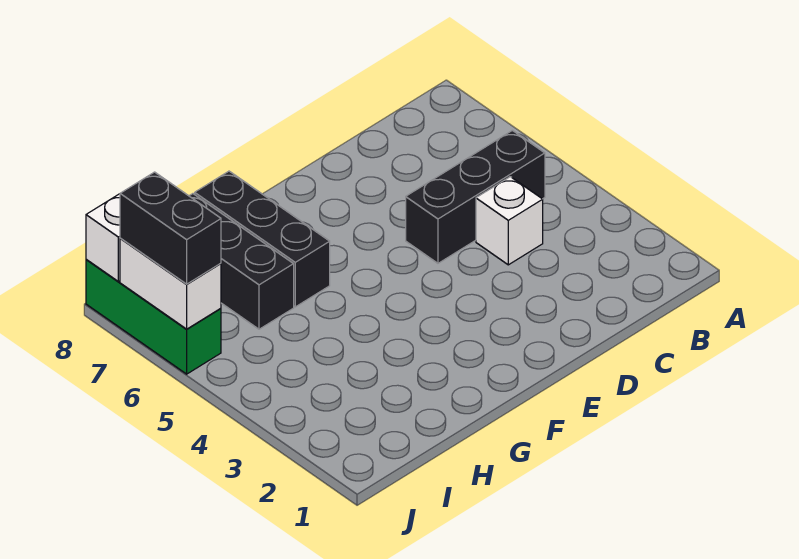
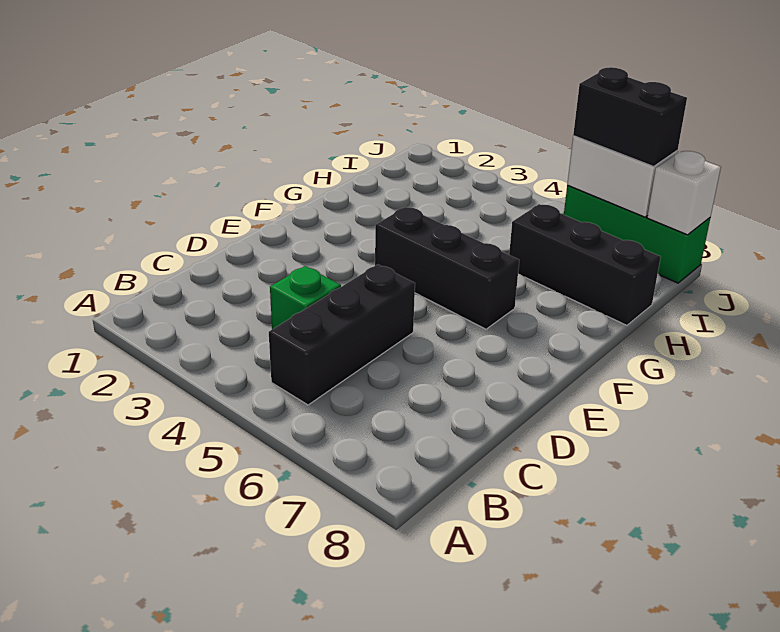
white 1x1 brick [476,177,543,265] -> green 1x1 brick [270,266,341,329]
black 1x3 brick [195,171,330,307] -> black 1x3 brick moved to [375,207,519,329]

